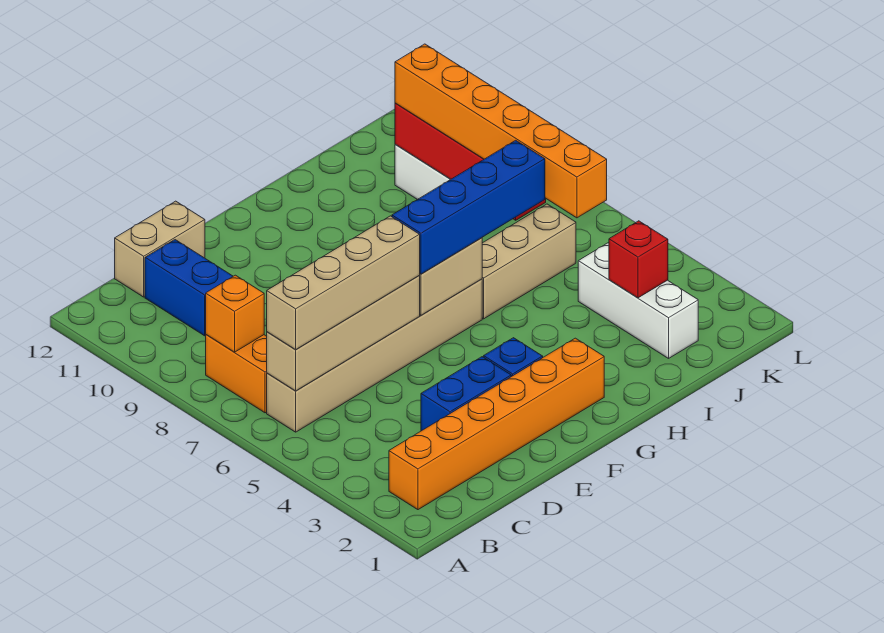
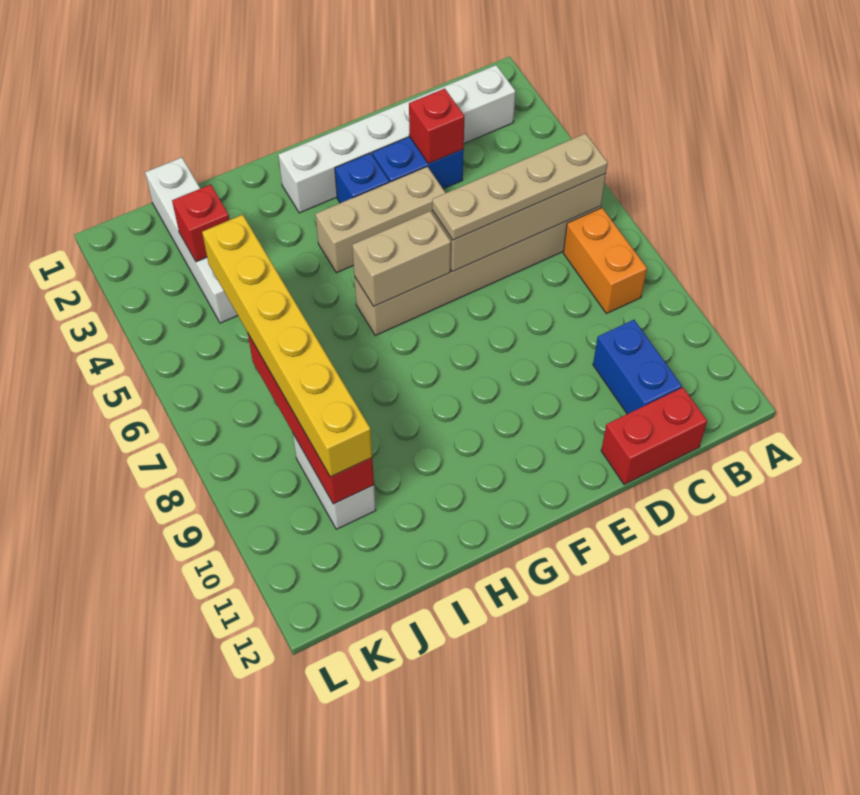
orange 1x6 brick [389,338,604,510] -> white 1x6 brick [278,65,516,213]
tan 1x4 brick [267,216,420,349] -> tan 1x4 plate [432,133,608,240]
orange 1x1 brick [206,275,264,352] -> none
tan 1x2 brick [115,201,205,297] -> red 1x2 brick [601,388,707,485]
none -> red 1x1 brick [409,89,464,164]
blue 1x4 brick [392,140,545,274] -> none
tan 1x3 brick [482,204,576,319] -> tan 1x3 brick moved to [315,166,446,273]
white 1x3 brick [578,243,698,358] -> white 1x4 brick [145,157,238,323]
orange 1x6 brick [395,44,607,218] -> yellow 1x6 brick [202,215,372,477]

